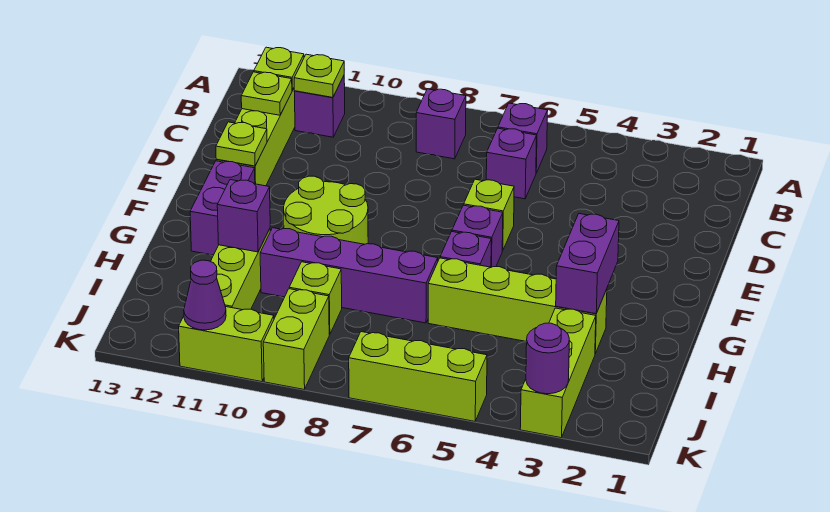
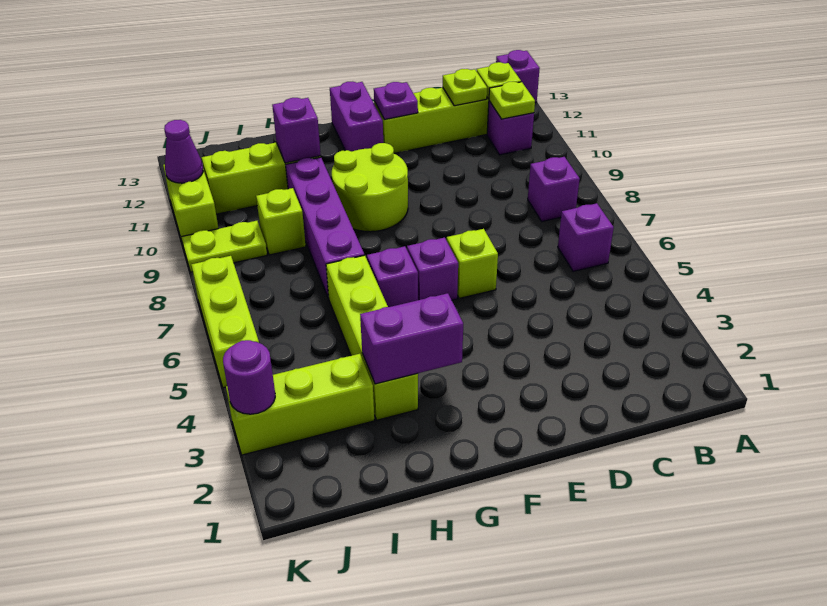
purple 1x1 brick [486,128,537,199] -> purple 1x1 brick moved to [496,50,540,103]
lime 1x1 plate [216,122,267,166] -> purple 1x1 plate [374,82,418,119]
purple 1x2 brick [190,161,255,255] -> purple 1x2 brick turned to [330,82,383,151]
lime 1x2 brick [263,289,329,389] -> lime 1x2 plate [181,221,267,272]

